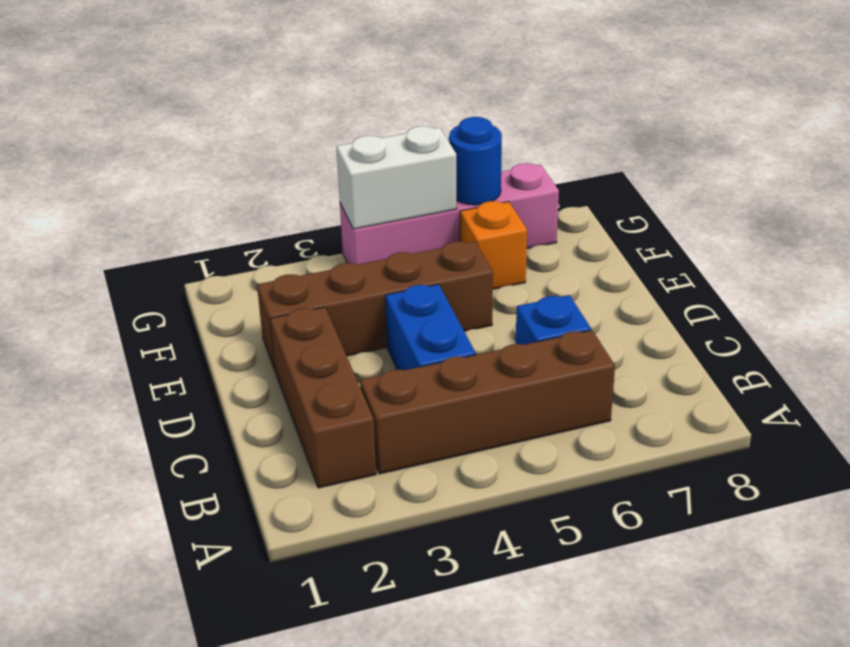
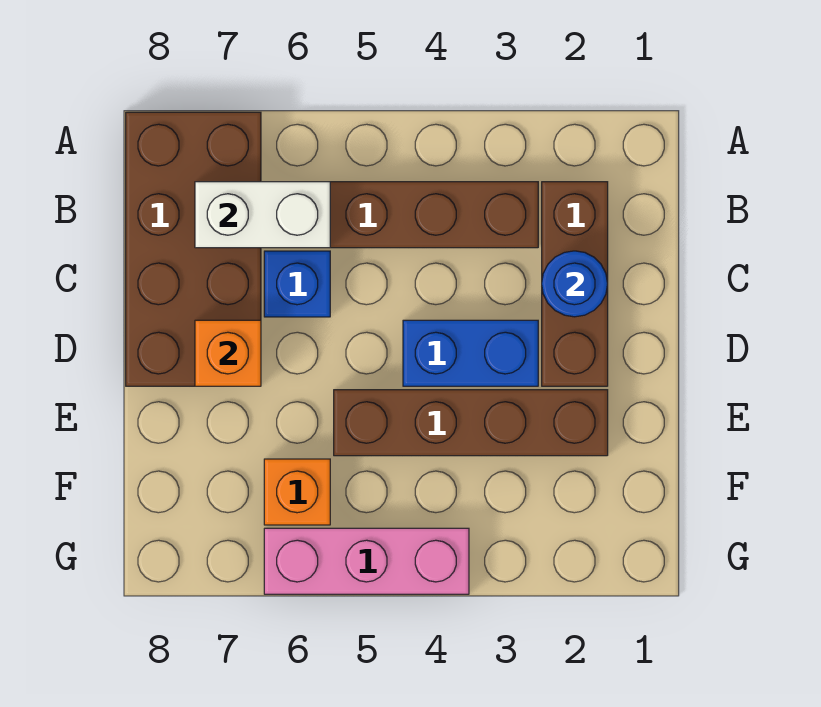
none -> brown 2x4 brick [126,112,261,386]
blue 1x2 brick [385,284,476,370] -> blue 1x2 brick turned to [403,320,538,386]
none -> orange 1x1 brick [195,320,261,386]
pink 1x4 brick [340,163,559,265] -> pink 1x3 brick [264,528,469,594]
white 1x2 brick [336,126,457,229] -> white 1x2 brick moved to [195,182,330,248]
blue 1x1 round brick [449,117,502,205] -> blue 1x1 round brick moved to [542,251,608,317]

